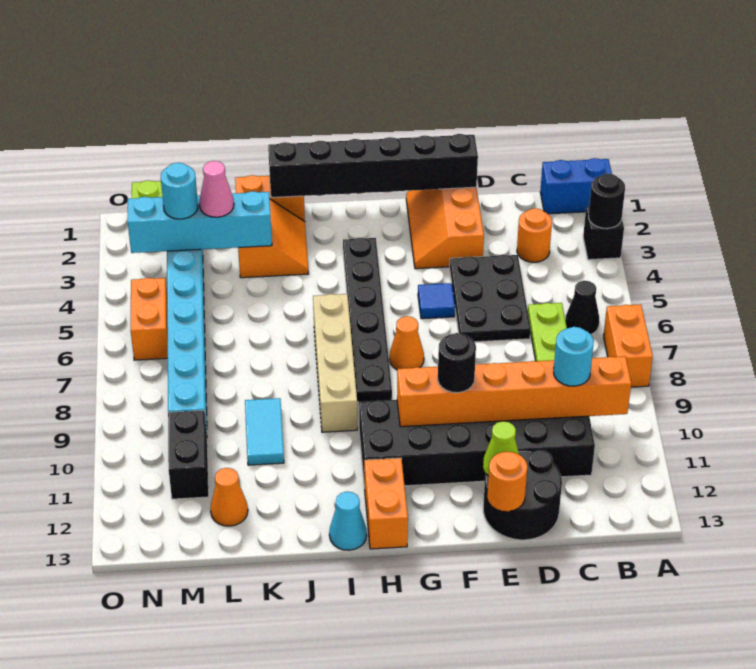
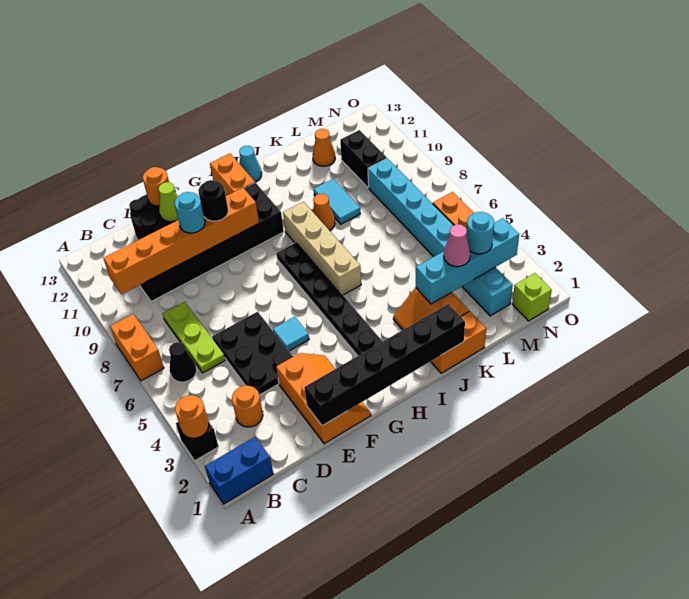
black 1x1 round brick [588,174,625,229] -> orange 1x1 round brick [175,395,209,438]
cyan 1x1 round brick [554,327,594,386] -> cyan 1x1 round brick moved to [175,192,205,233]
blue 1x1 tile [418,283,455,319] -> cyan 1x1 tile [273,317,309,351]
orange 1x1 cone [389,316,424,369] -> orange 1x1 cone moved to [313,194,335,231]

